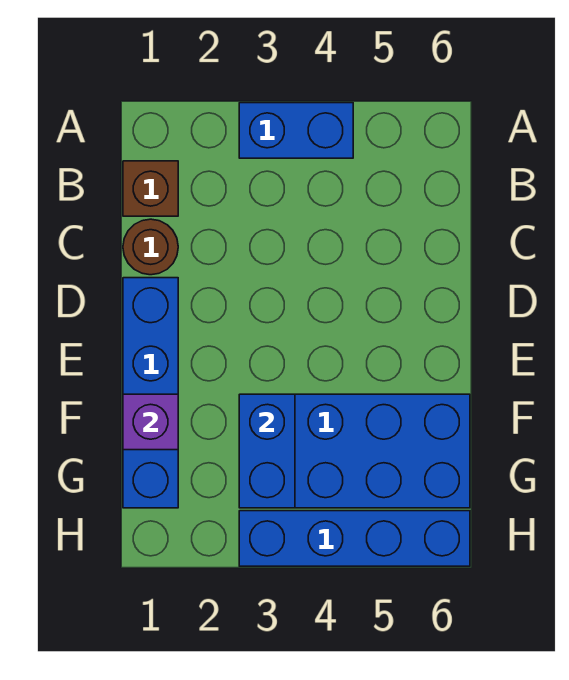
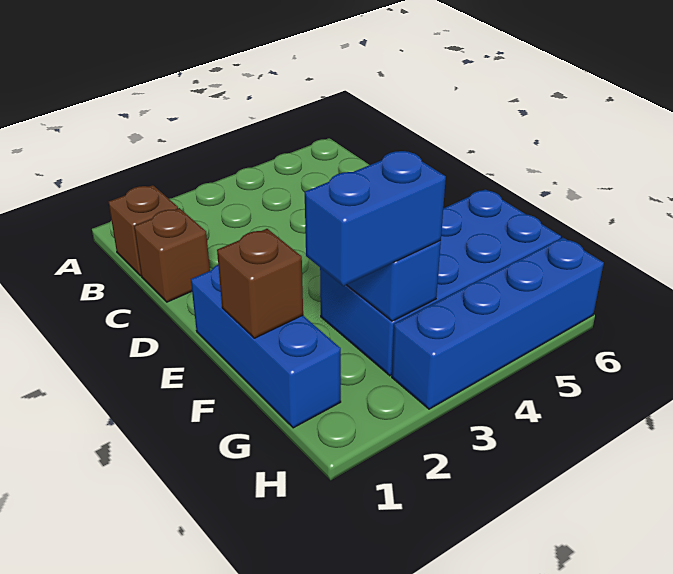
blue 1x2 brick [239,103,353,158] -> blue 1x2 brick moved to [305,151,446,286]
brown 1x1 round brick [123,219,178,275] -> brown 1x1 brick [134,208,210,302]
blue 1x4 brick [123,278,178,508] -> blue 1x3 brick [191,265,341,428]
purple 1x1 brick [123,394,178,450] -> brown 1x1 brick [217,229,303,338]

